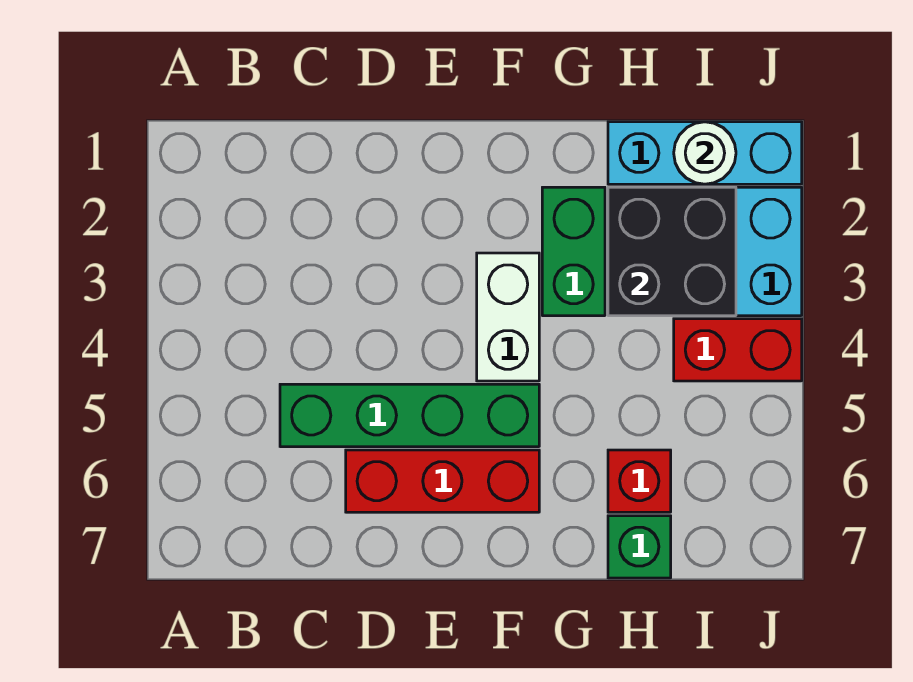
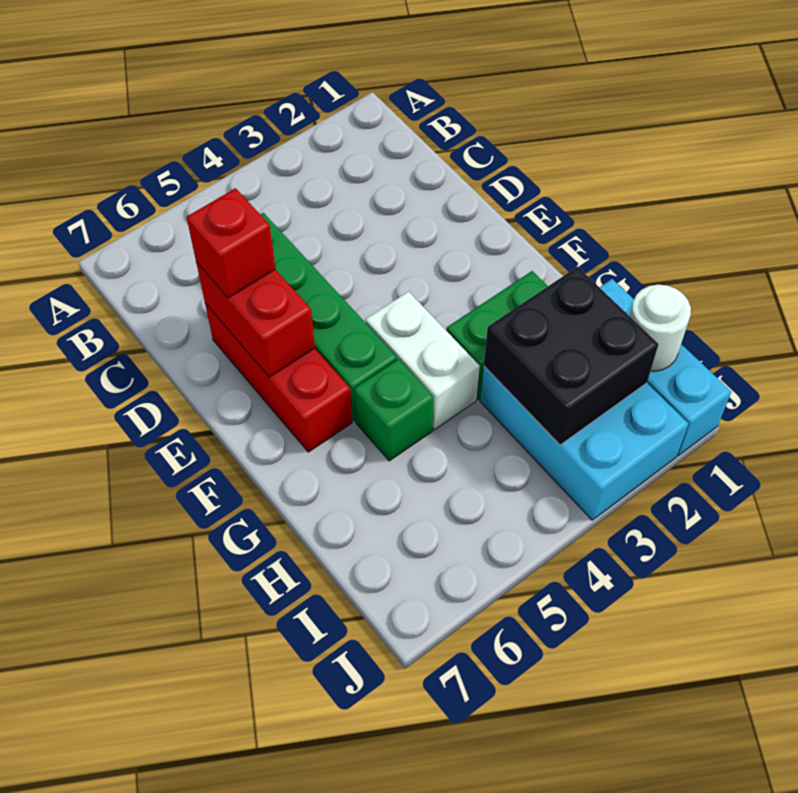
white 1x2 brick [477,253,539,381] -> white 1x2 brick turned to [365,292,480,430]
red 1x1 brick [608,450,671,512] -> red 1x1 brick moved to [187,188,275,298]
green 1x1 brick [608,516,671,578] -> green 1x1 brick moved to [354,359,434,461]
red 1x2 brick [674,319,802,381] -> red 1x2 brick moved to [196,262,315,377]

